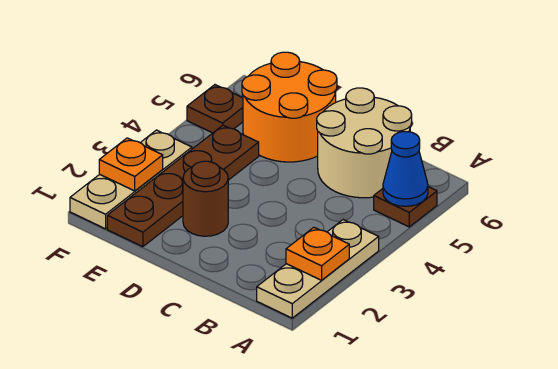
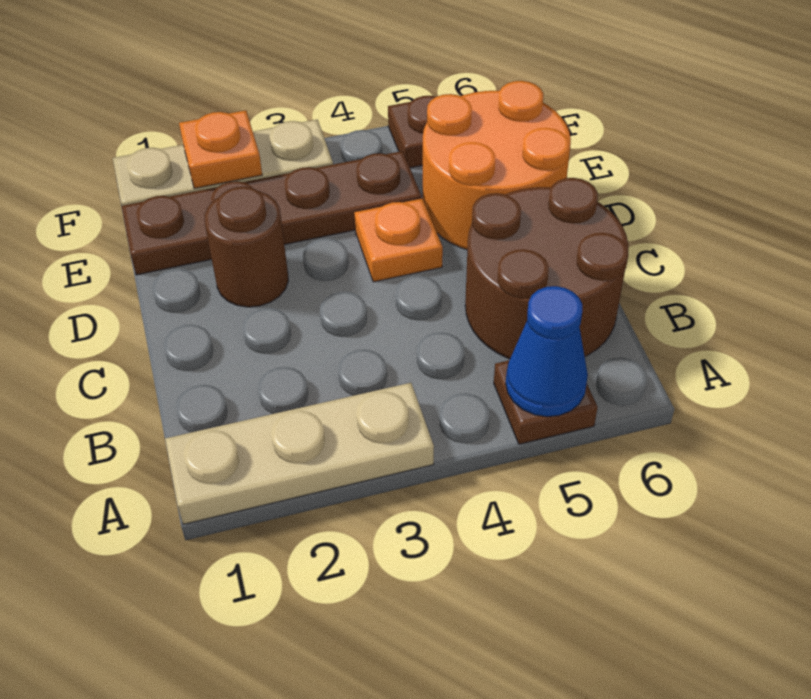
orange 1x1 plate [286,227,349,280] -> orange 1x1 plate moved to [354,198,443,282]
tan 2x2 round brick [317,88,412,198] -> brown 2x2 round brick [465,178,628,359]

